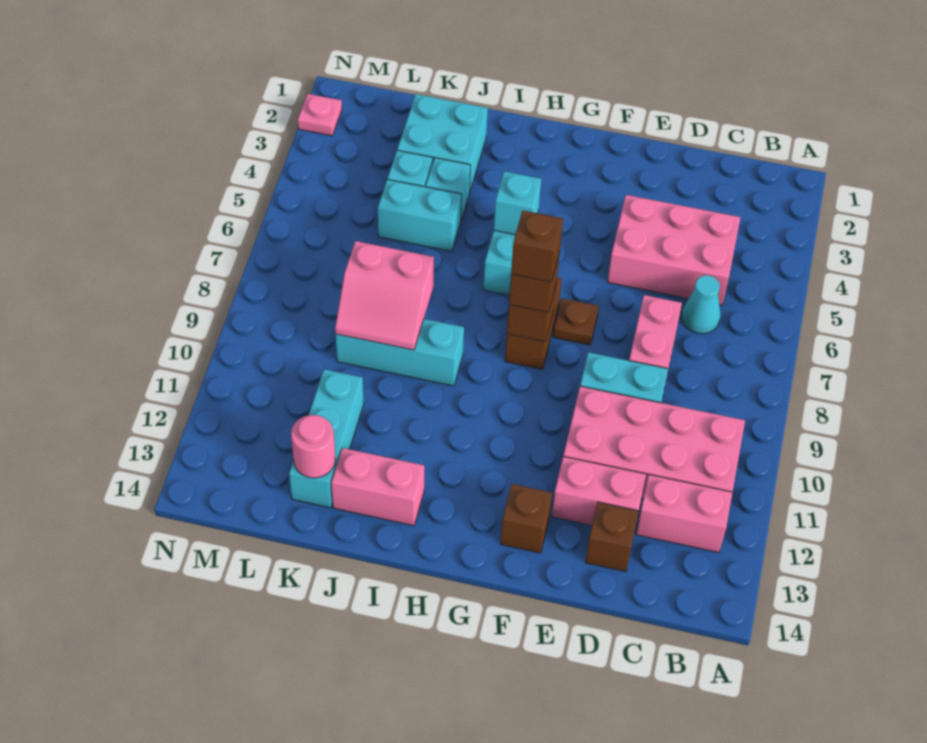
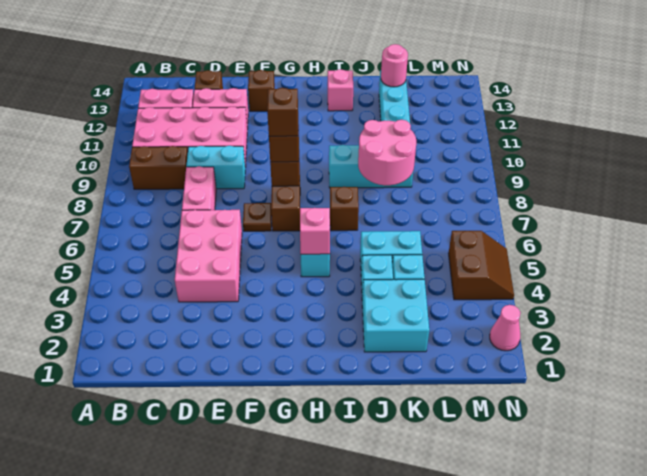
none -> brown 1x2 brick [129,146,188,189]
pink 2x3 brick [608,195,740,305] -> pink 2x3 brick turned to [175,210,242,302]
cyan 1x1 cone [682,275,720,334] -> none
cyan 1x1 brick [494,171,541,235] -> pink 1x1 brick [300,208,330,254]
none -> brown 1x1 brick [330,187,359,231]
pink 1x2 brick [331,448,424,526] -> pink 1x1 brick [328,69,353,111]
pink 2x2 slope [335,241,434,350] -> pink 2x2 round brick [358,120,416,185]
none -> brown 2x2 slope [448,231,514,300]
pink 1x1 plate [298,94,342,136] -> pink 1x1 cone [490,305,521,351]

